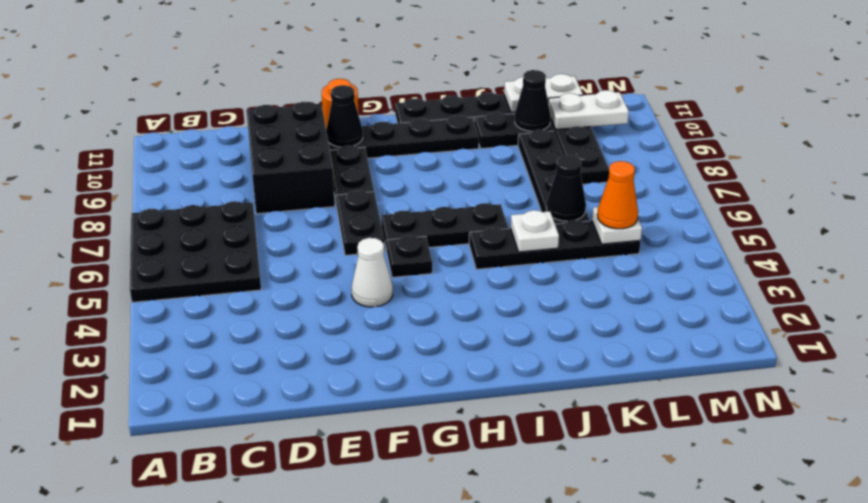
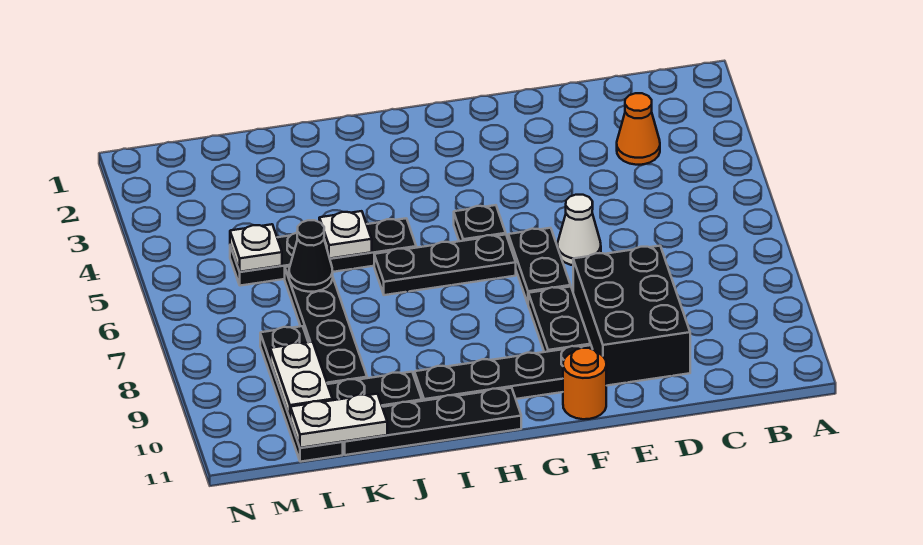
black 3x3 plate [130,201,261,302] -> none
white 1x1 cone [352,238,393,307] -> white 1x1 cone moved to [557,195,601,265]
black 1x1 cone [326,85,363,147] -> none
black 1x1 cone [515,70,551,131] -> none
orange 1x1 cone [597,161,638,229] -> orange 1x1 cone moved to [617,93,660,165]
white 1x2 plate [548,90,629,130] -> white 1x2 plate turned to [270,342,332,418]

